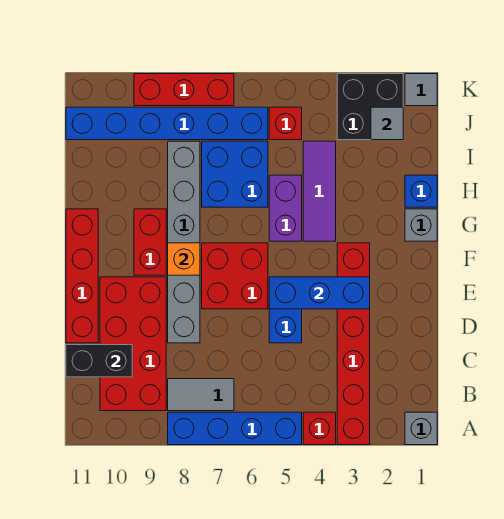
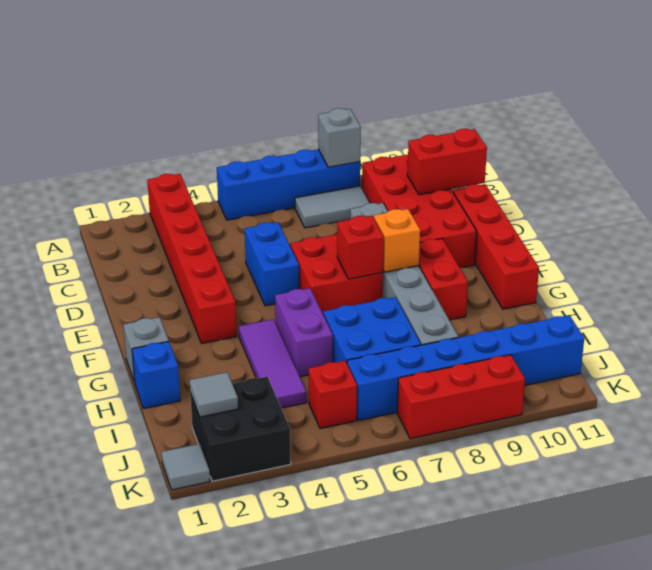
grey 1x1 brick [405,412,437,445] -> grey 1x1 brick moved to [318,108,361,167]
red 1x1 brick [303,412,336,445] -> red 1x1 brick moved to [337,216,384,279]
black 1x2 brick [66,345,132,377] -> red 1x2 brick [407,129,487,195]
blue 1x3 brick [269,277,370,309] -> none

